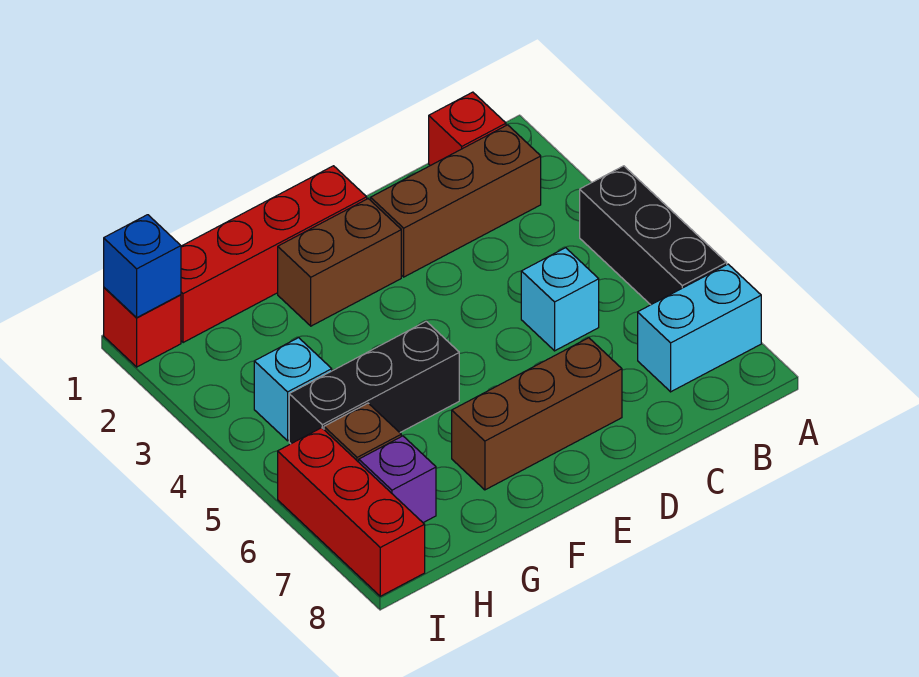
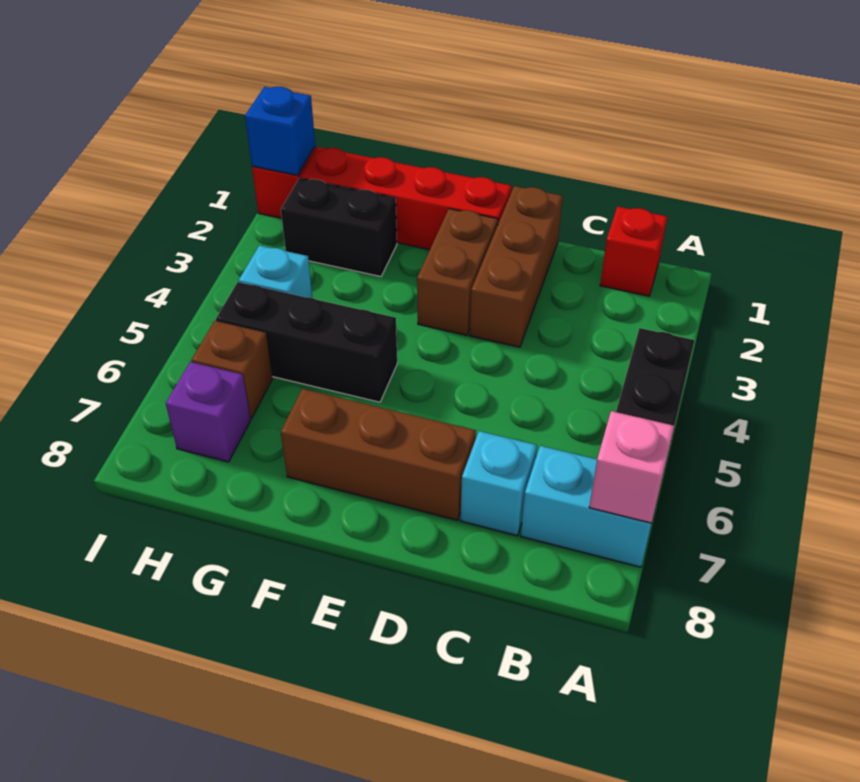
none -> pink 1x1 brick [589,411,674,523]
brown 1x3 brick [371,125,541,277] -> brown 1x3 brick turned to [470,186,563,347]
cyan 1x1 brick [521,248,599,351] -> cyan 1x1 brick moved to [460,431,537,535]
brown 1x2 brick [278,199,401,326] -> brown 1x2 brick turned to [417,209,498,335]
none -> black 1x2 brick [281,178,397,277]
red 1x3 brick [278,428,425,596] -> none

